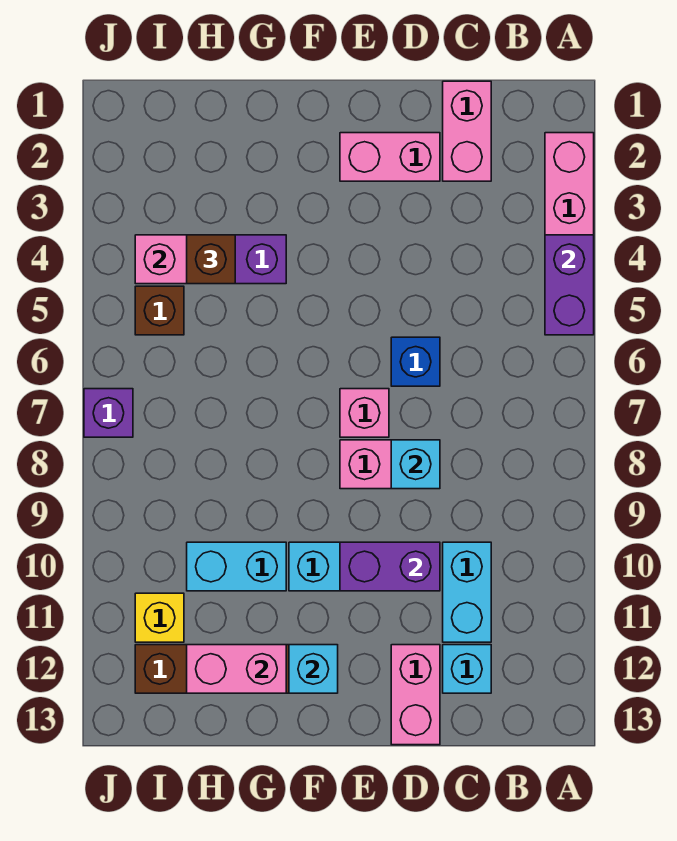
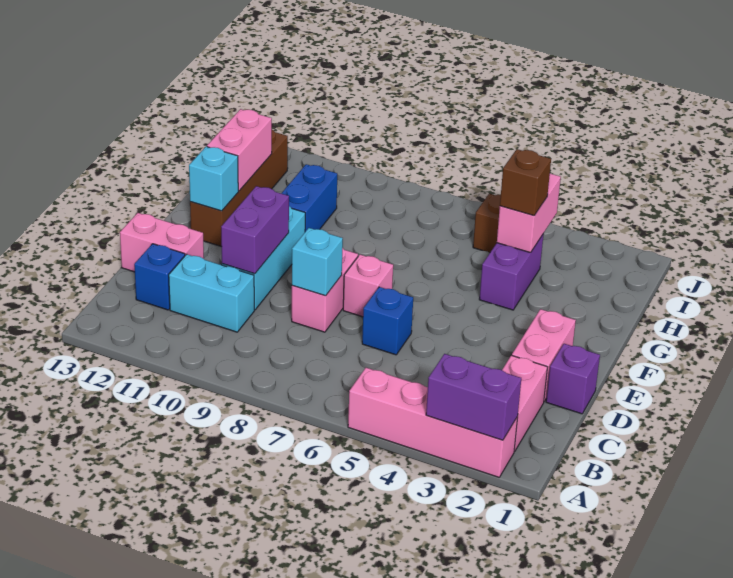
purple 1x2 brick [545,235,594,335] -> purple 1x2 brick moved to [426,354,521,440]
pink 1x2 brick [443,81,491,181] -> pink 1x2 brick turned to [502,355,547,451]
cyan 1x1 brick [443,645,491,693] -> blue 1x1 brick [134,244,185,310]
cyan 1x2 brick [187,542,286,591] -> blue 1x2 brick [281,164,337,232]
yellow 1x1 brick [135,593,184,642] -> none
purple 1x1 brick [84,389,133,437] -> purple 1x1 brick moved to [546,344,600,414]

